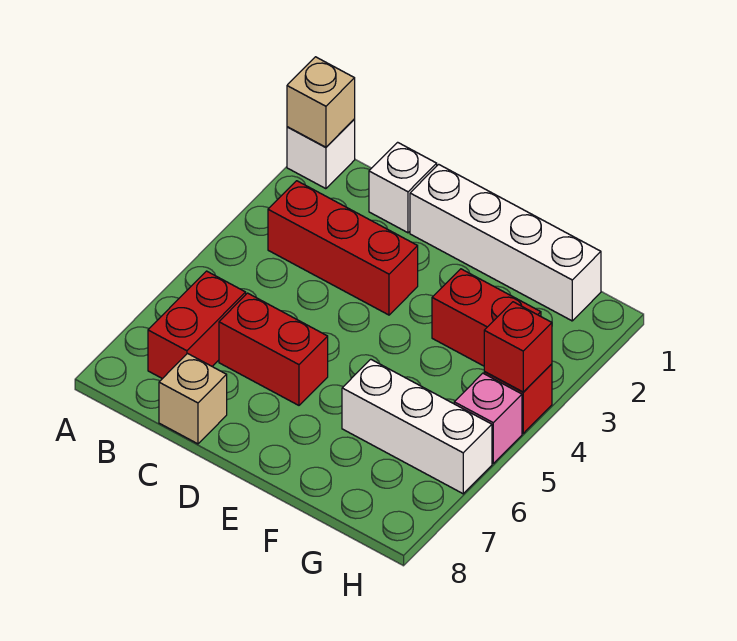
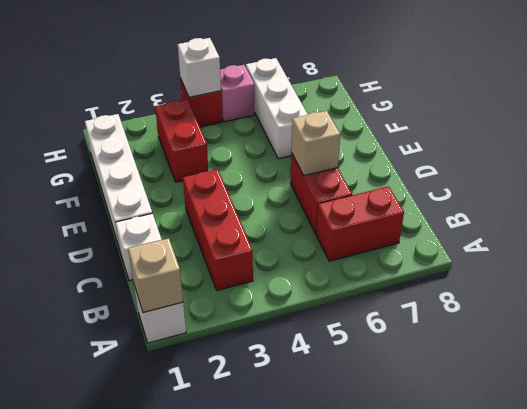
tan 1x1 brick [159,354,227,444] -> tan 1x1 brick moved to [291,111,340,176]
red 1x1 brick [484,302,552,392] -> white 1x1 brick [178,38,221,97]

